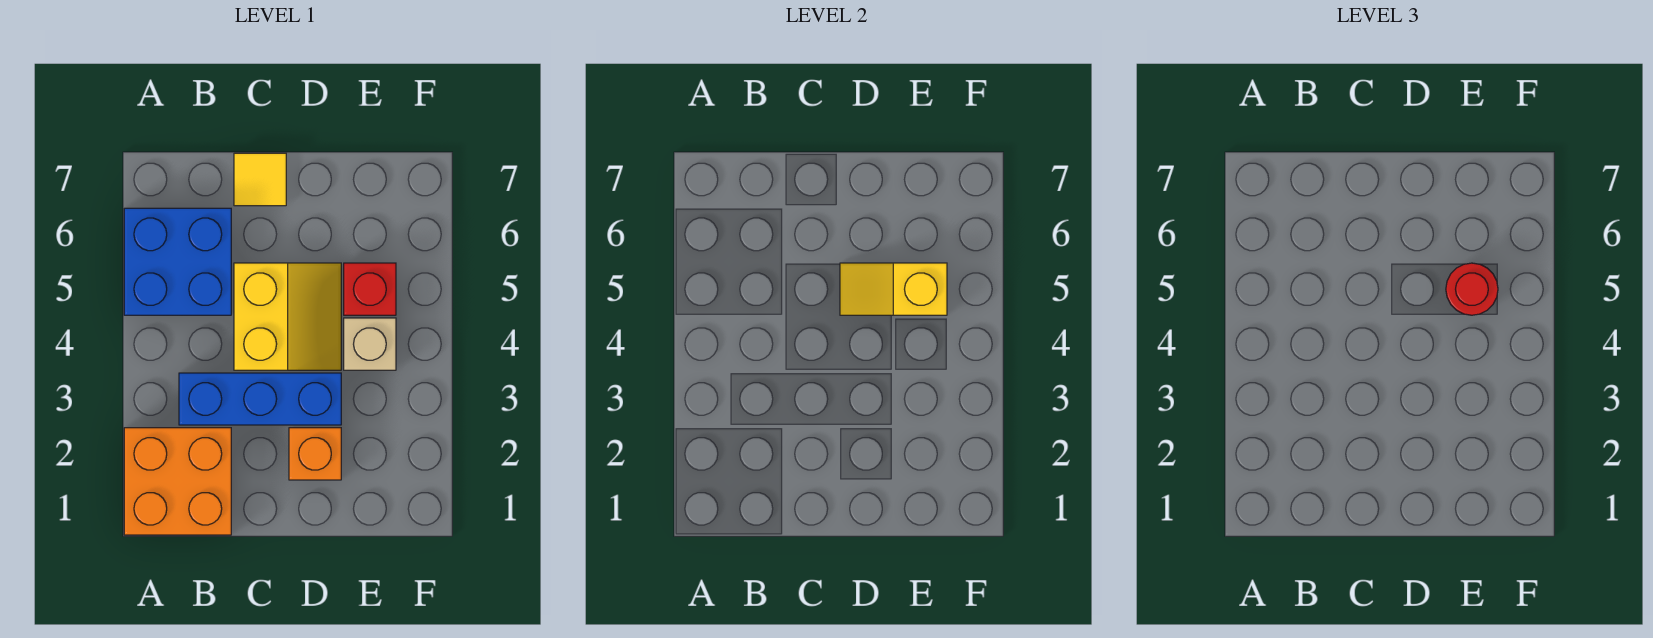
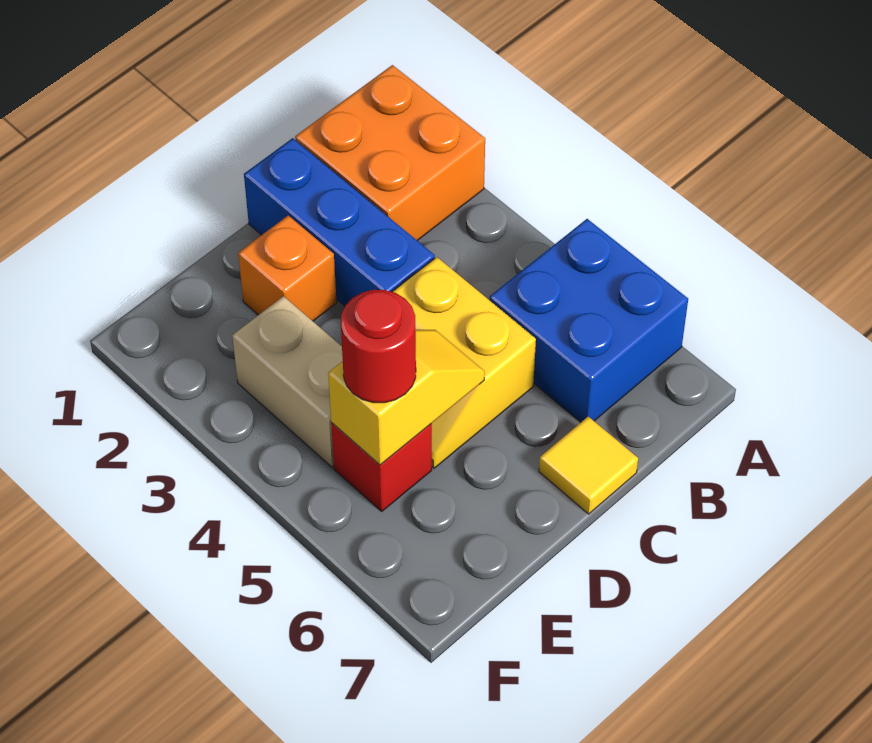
blue 1x3 brick [179,373,341,425] -> blue 1x3 brick turned to [244,138,435,306]
tan 1x1 brick [344,318,396,370] -> tan 1x2 brick [232,296,343,467]

